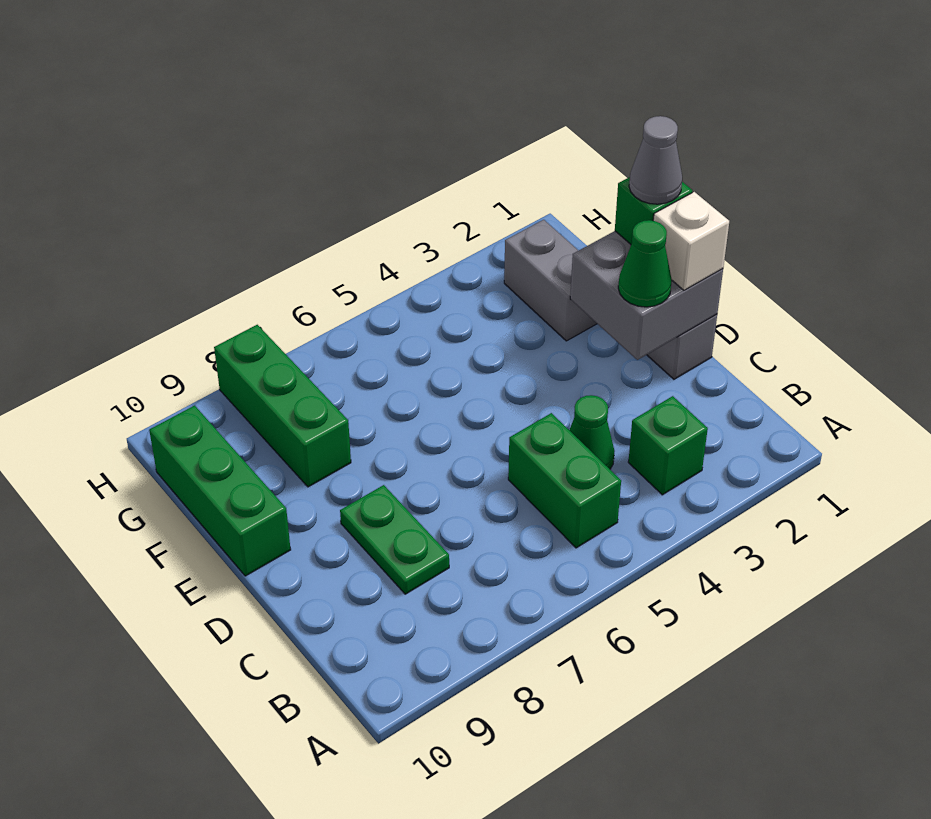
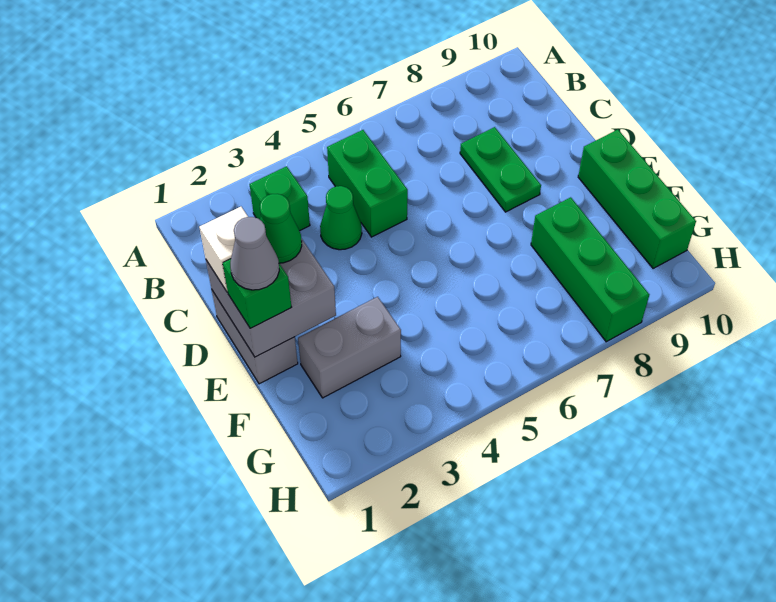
grey 1x2 brick [504,220,597,341] -> grey 1x2 brick turned to [298,297,401,398]

